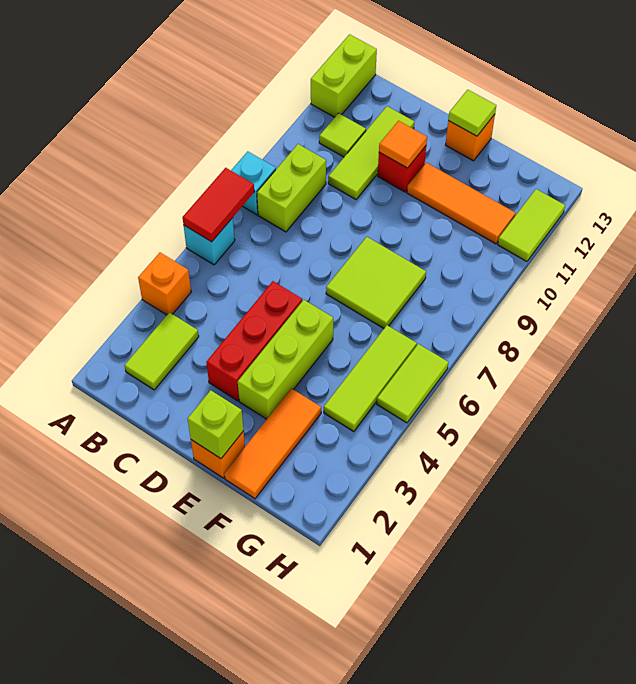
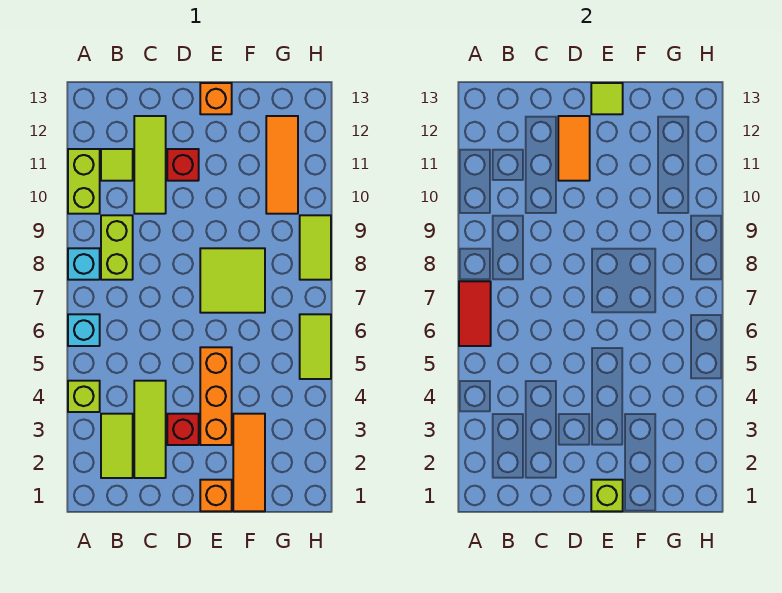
orange 1x1 brick [138,253,191,315] -> lime 1x1 brick [68,381,100,412]
lime 1x2 brick [311,34,377,117] -> lime 1x2 brick moved to [68,149,100,214]
red 1x3 brick [206,281,302,401] -> red 1x1 brick [167,414,199,445]
orange 1x1 tile [379,121,427,168] -> orange 1x2 tile [558,116,590,181]
lime 1x3 brick [238,300,333,419] -> orange 1x3 brick [200,347,232,445]
orange 1x3 tile [407,163,515,244] -> orange 1x3 tile turned to [266,116,298,214]
lime 1x3 tile [324,325,417,432] -> lime 1x3 tile moved to [134,381,166,478]
lime 1x2 tile [498,189,565,261] -> lime 1x2 tile moved to [300,215,331,280]

